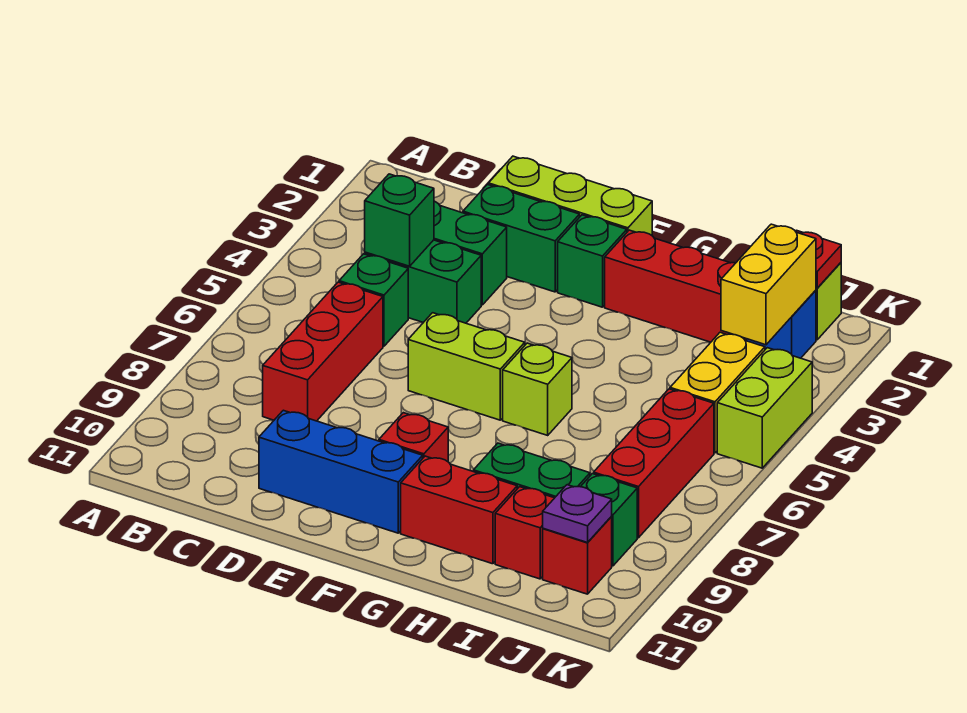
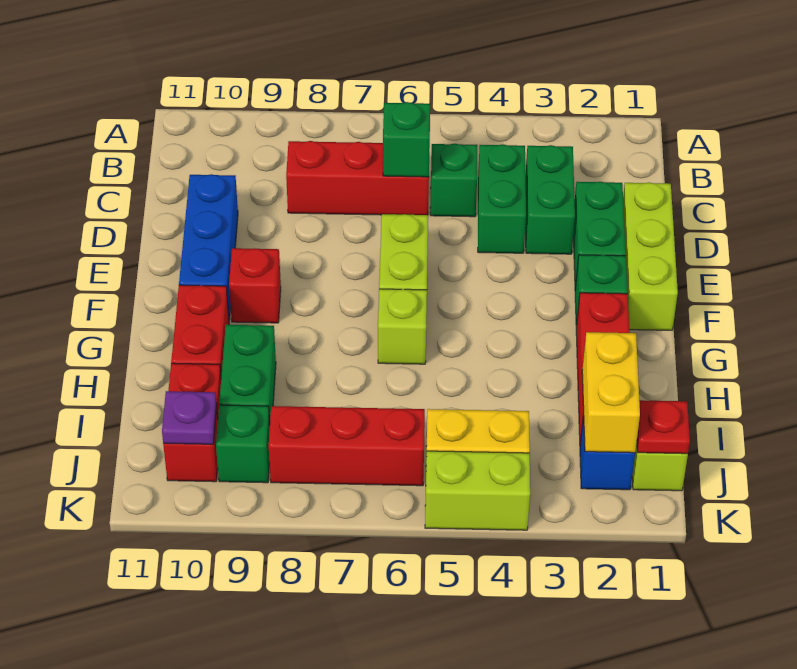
green 1x1 brick [365,174,434,266] -> green 1x1 brick moved to [383,102,430,177]
yellow 1x2 brick [721,224,816,345] -> yellow 1x2 brick turned to [582,332,640,453]

